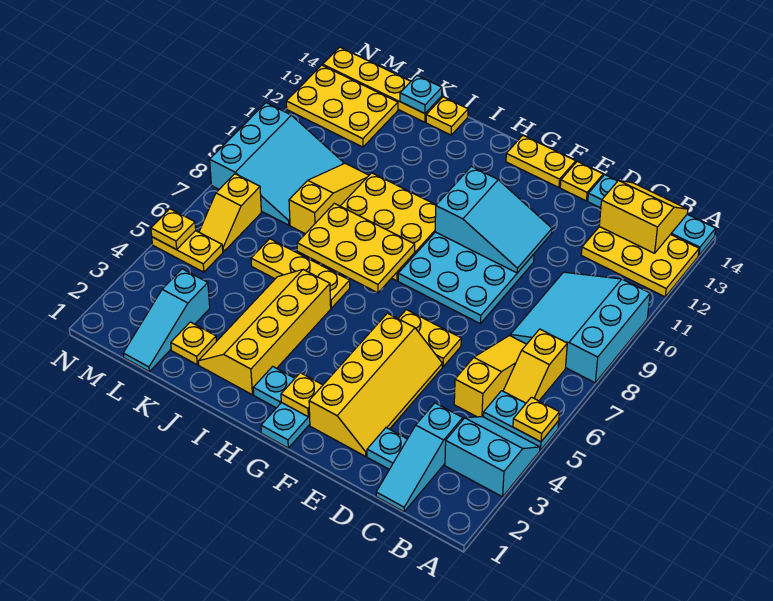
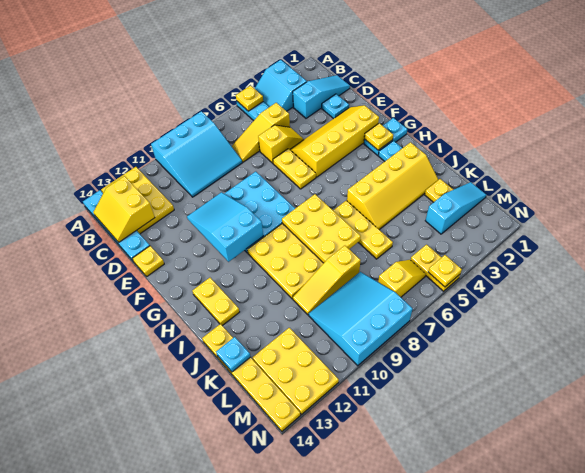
yellow 1x2 slope [503,329,567,403] -> yellow 1x2 slope moved to [258,125,304,163]
yellow 1x2 plate [506,136,576,188] -> yellow 1x2 plate moved to [192,278,239,326]

